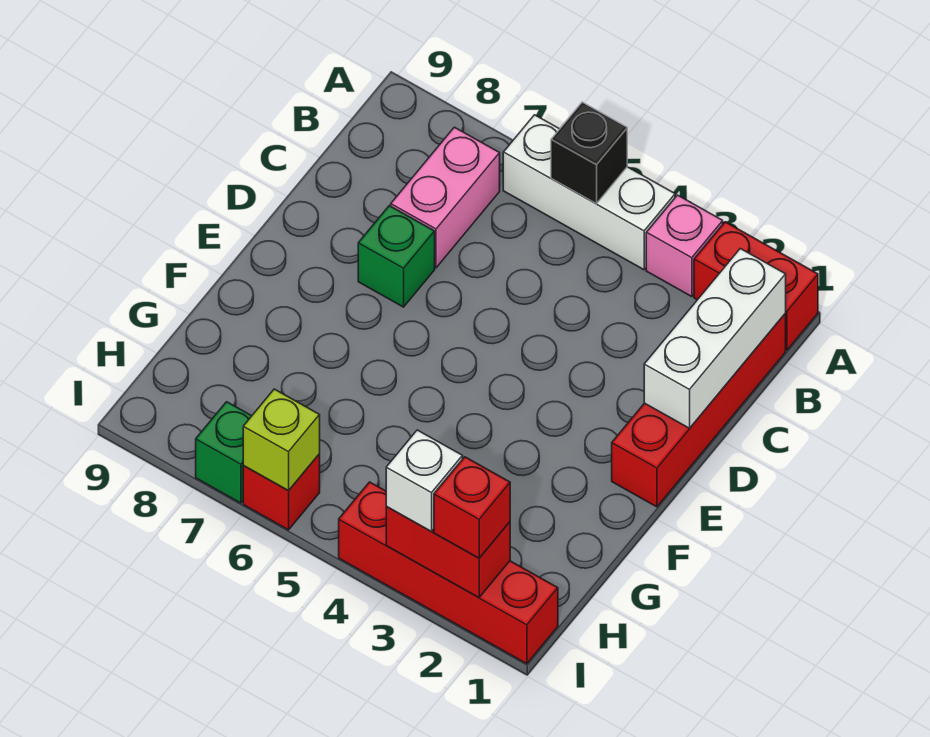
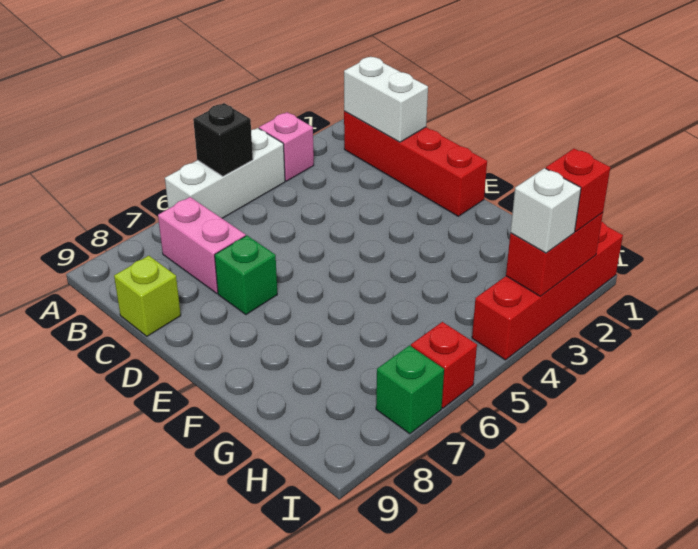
red 1x2 brick [694,222,818,350] -> none
white 1x3 brick [644,249,786,428] -> white 1x2 brick [344,57,428,142]
lime 1x1 brick [243,389,320,491] -> lime 1x1 brick moved to [114,256,181,336]

